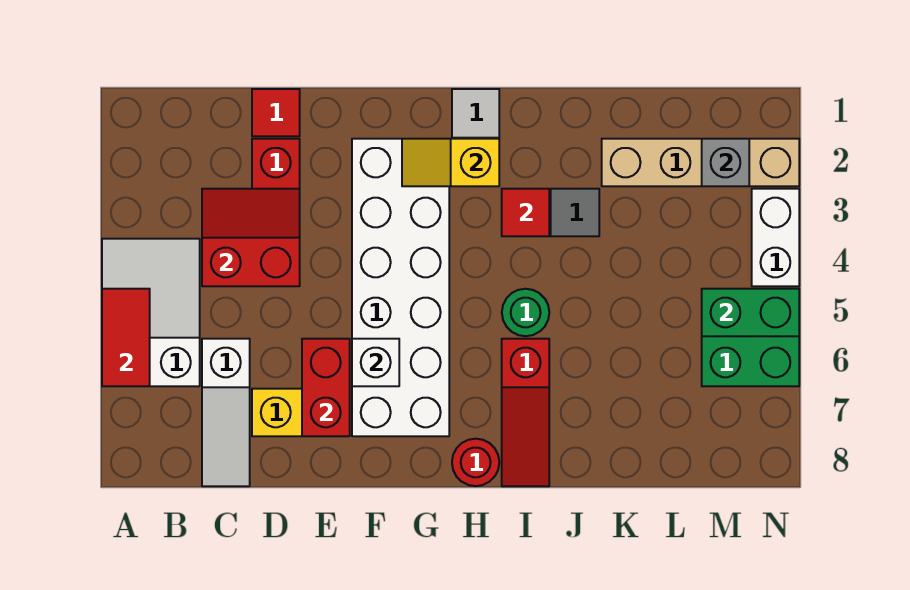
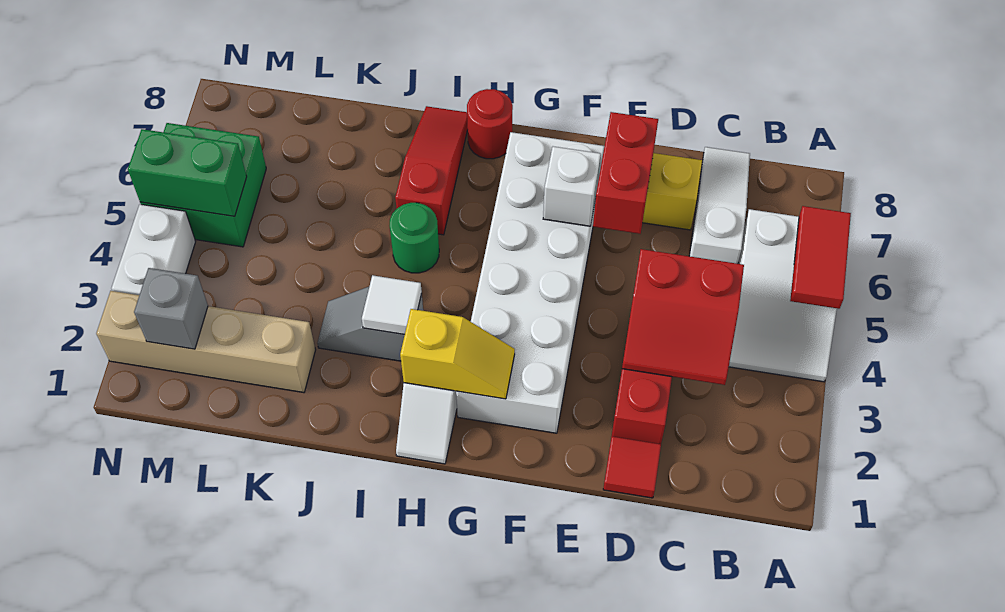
red 1x1 tile [502,189,549,236] -> white 1x1 tile [362,275,422,334]

